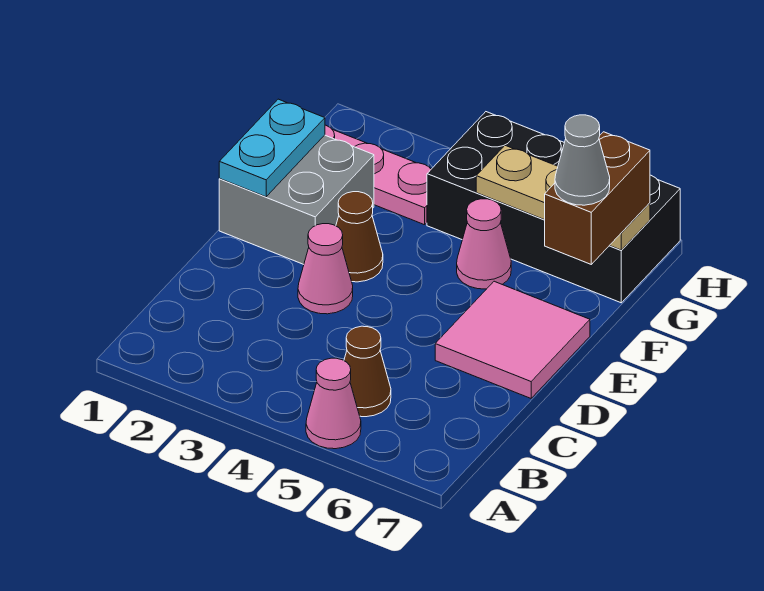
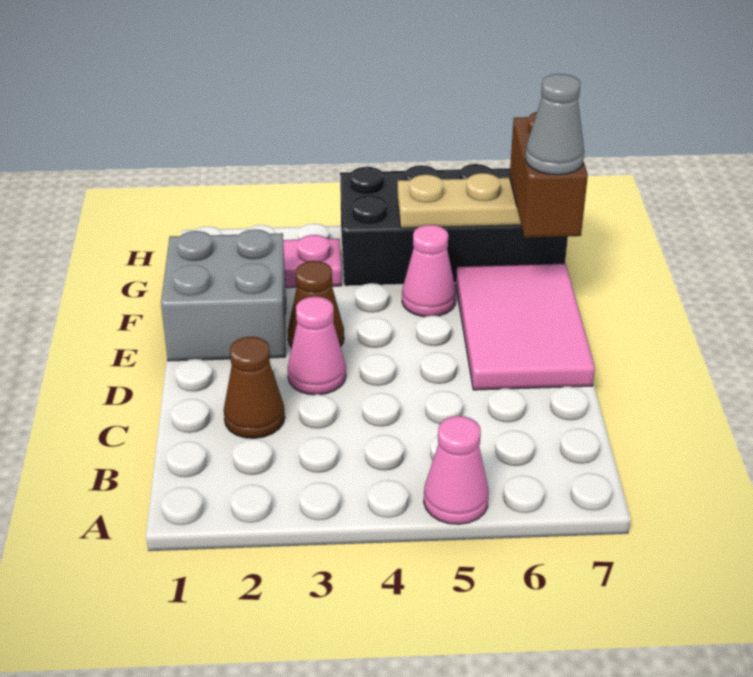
brown 1x1 cone [344,326,391,417] -> brown 1x1 cone moved to [224,337,285,438]
pink 2x2 tile [435,281,590,398] -> pink 2x3 tile [456,264,595,390]
cyan 1x2 plate [219,99,325,197] -> none

